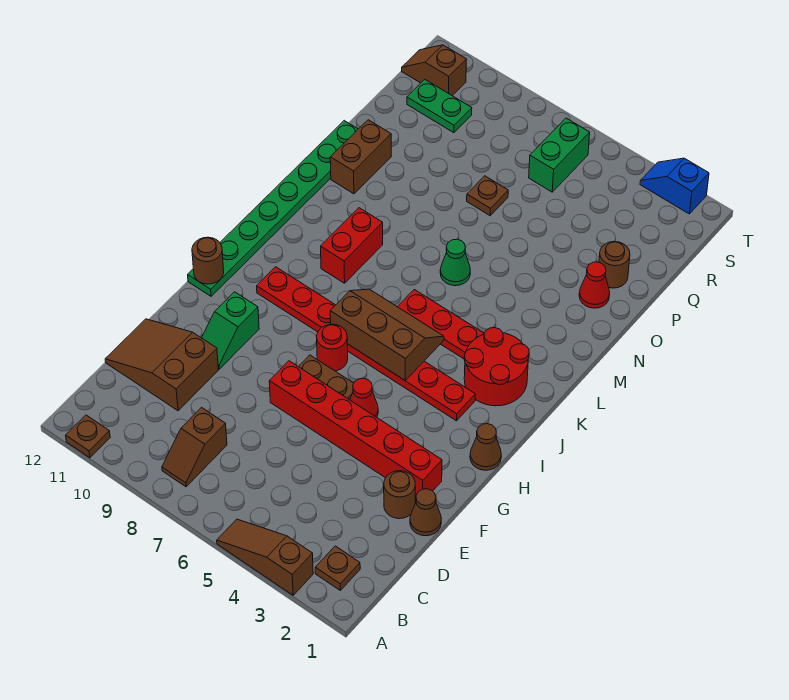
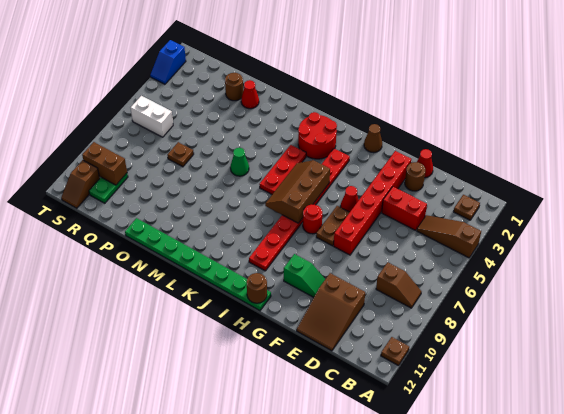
brown 1x3 slope [217,519,313,595] -> brown 1x3 slope turned to [417,215,481,258]
brown 1x1 cone [410,489,441,536] -> red 1x1 cone [417,149,433,178]
red 1x2 brick [321,208,383,283] -> red 1x2 brick moved to [382,187,427,230]
brown 1x2 brick [330,120,391,194] -> brown 1x2 brick moved to [82,142,127,185]
green 1x2 brick [529,118,590,192] -> white 1x2 brick [131,96,173,137]

